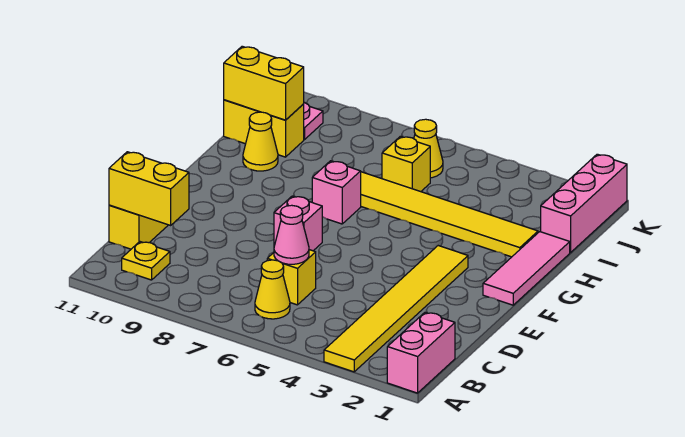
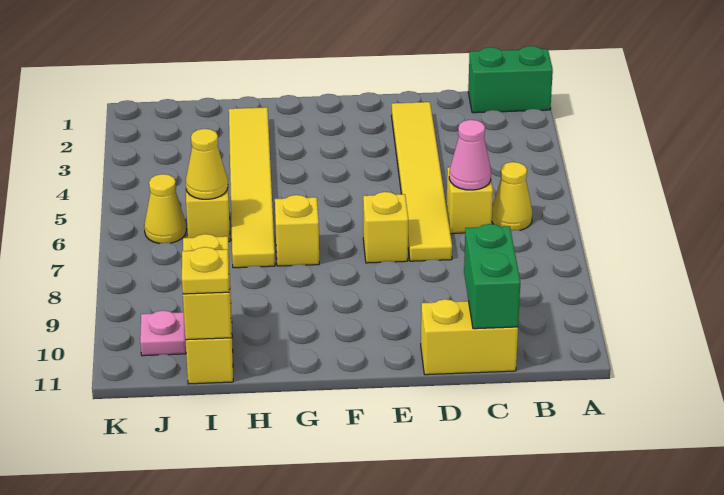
pink 1x2 brick [387,312,455,393] -> green 1x2 brick [468,46,553,113]
yellow 1x6 tile [324,246,468,372] -> yellow 1x6 tile turned to [391,102,452,261]
yellow 1x1 plate [122,242,170,280] -> yellow 1x1 plate moved to [182,247,229,294]
yellow 1x2 brick [109,152,189,225] -> green 1x2 brick [464,224,520,329]
pink 1x1 brick [274,196,322,251] -> yellow 1x1 brick [363,192,408,263]
pink 1x3 tile [483,232,570,305] -> none
pink 1x1 brick [312,161,361,224] -> yellow 1x1 brick [275,195,319,266]
yellow 1x1 cone [243,112,278,171] -> yellow 1x1 cone moved to [186,129,228,199]
pink 1x3 brick [541,154,627,253] -> none

